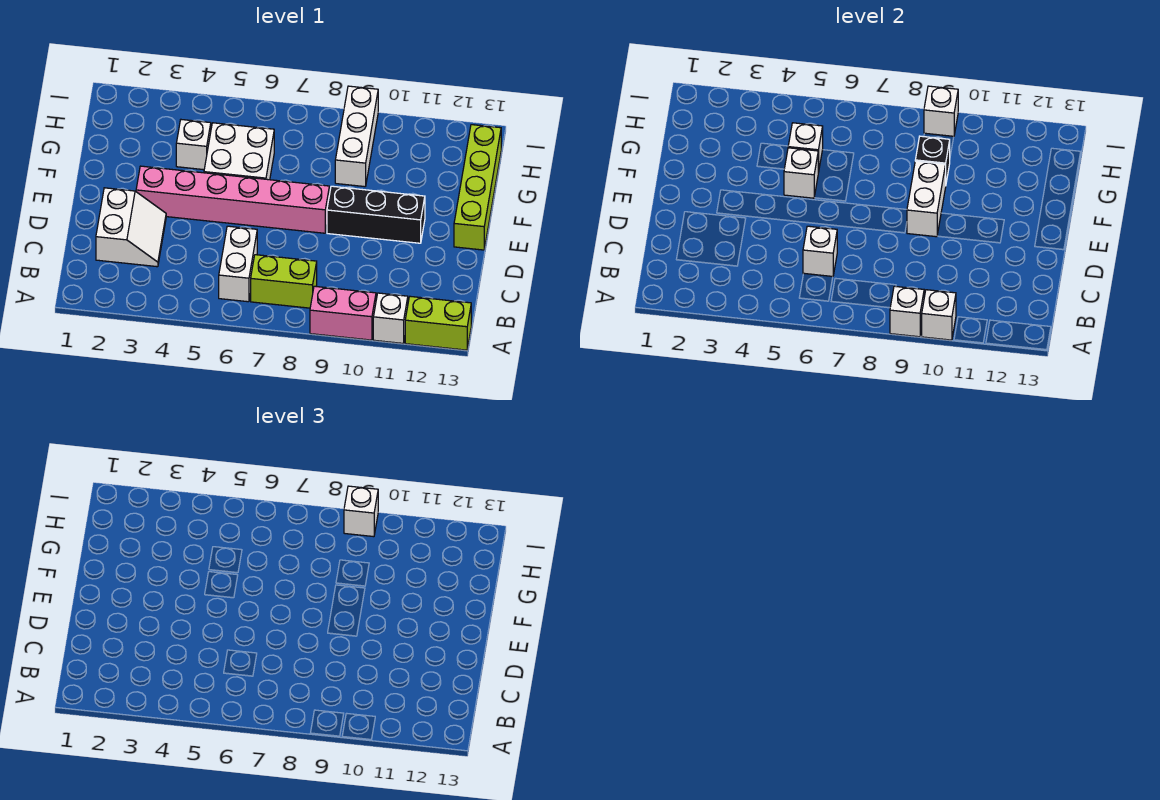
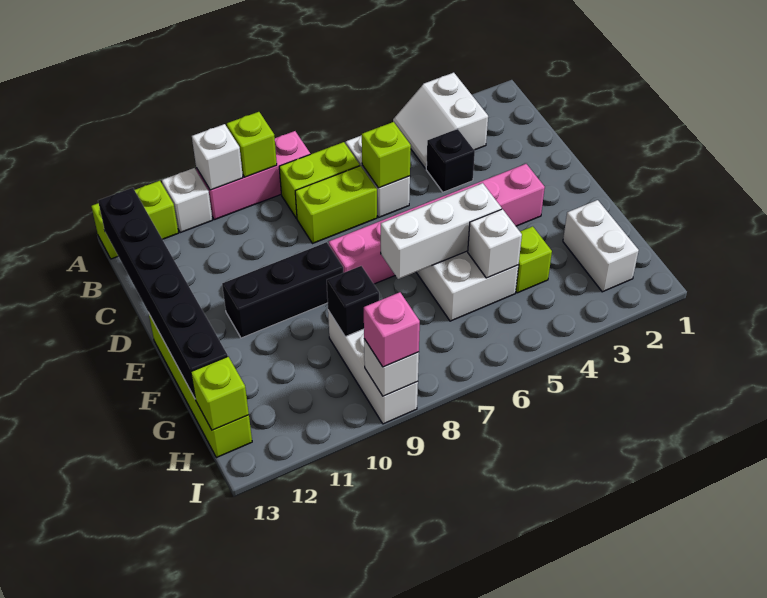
pink 1x2 brick [310,286,376,340] -> pink 1x3 brick [196,131,310,220]
white 1x1 brick [890,286,924,337] -> lime 1x1 brick [227,112,277,177]
none -> black 1x6 brick [98,188,228,398]
white 2x2 slope [96,188,166,267] -> white 2x2 slope moved to [393,73,488,169]
none -> black 1x1 brick [426,129,475,192]
white 1x1 brick [803,226,837,276] -> lime 1x1 brick [362,122,411,188]
none -> lime 1x2 brick [295,166,377,244]
white 1x2 brick [907,161,946,237] -> white 1x2 brick moved to [563,200,639,292]
white 1x1 brick [784,148,818,198] -> white 1x3 brick [381,183,502,279]
white 1x1 brick [176,120,211,170] -> lime 1x1 brick [516,226,552,293]
none -> lime 1x1 brick [191,357,249,430]
white 1x1 brick [344,486,378,537] -> pink 1x1 brick [364,292,420,367]

